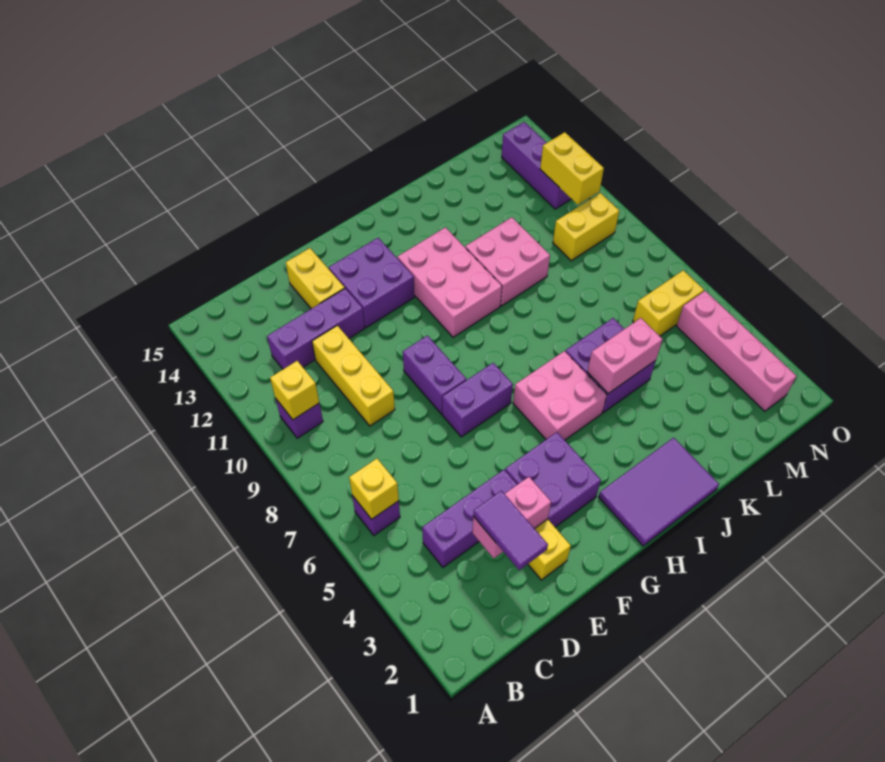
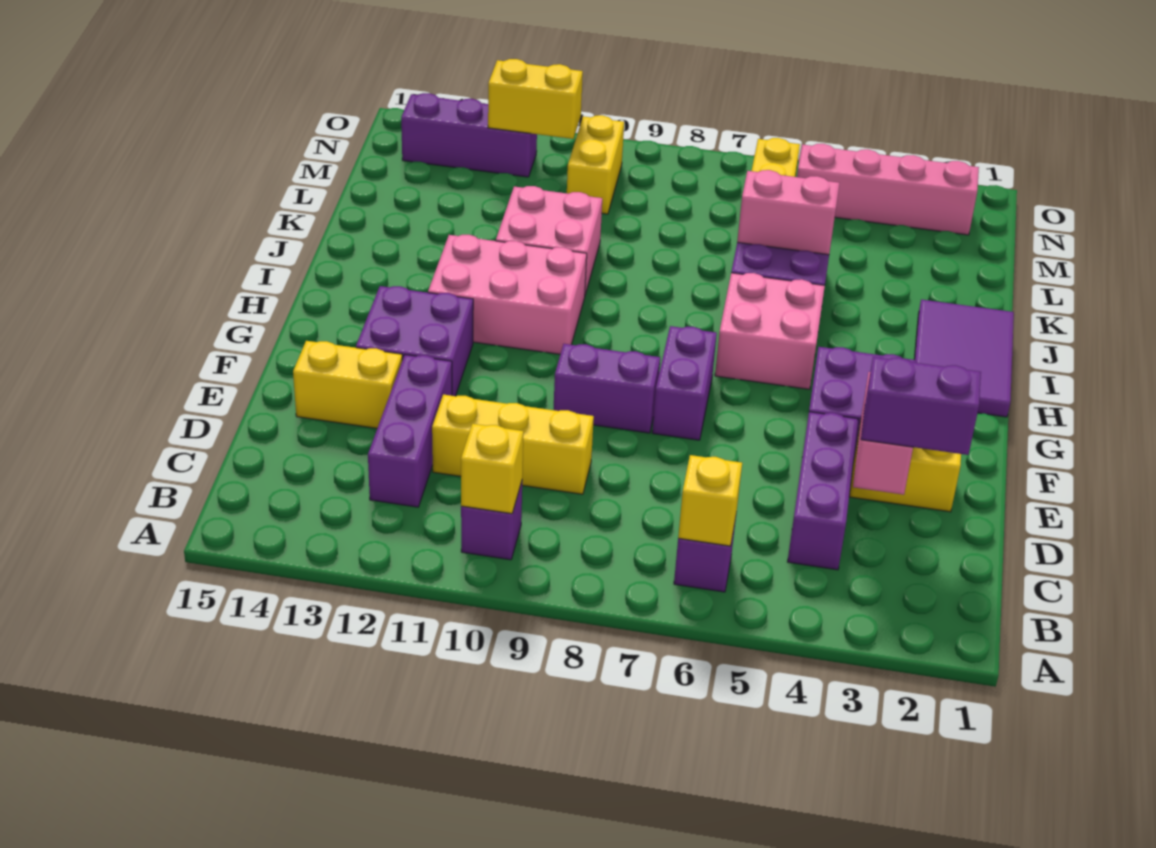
purple 1x2 tile [473,491,548,570] -> purple 1x2 brick [861,357,981,455]
pink 1x2 brick [587,318,662,394] -> pink 1x2 brick turned to [737,170,839,255]

